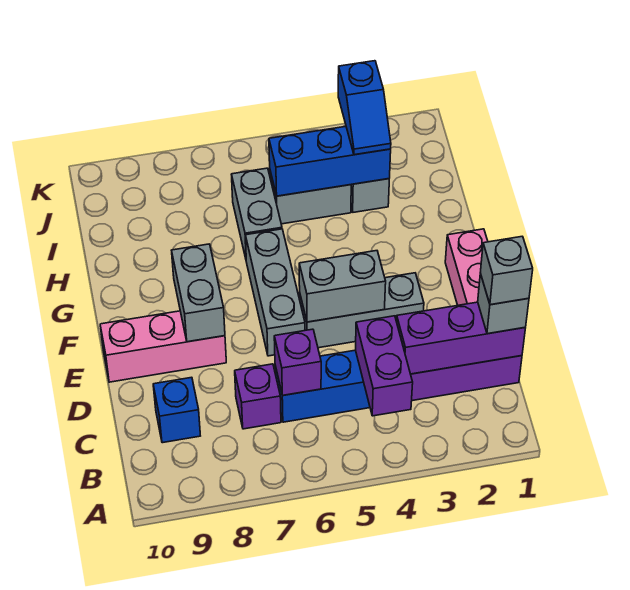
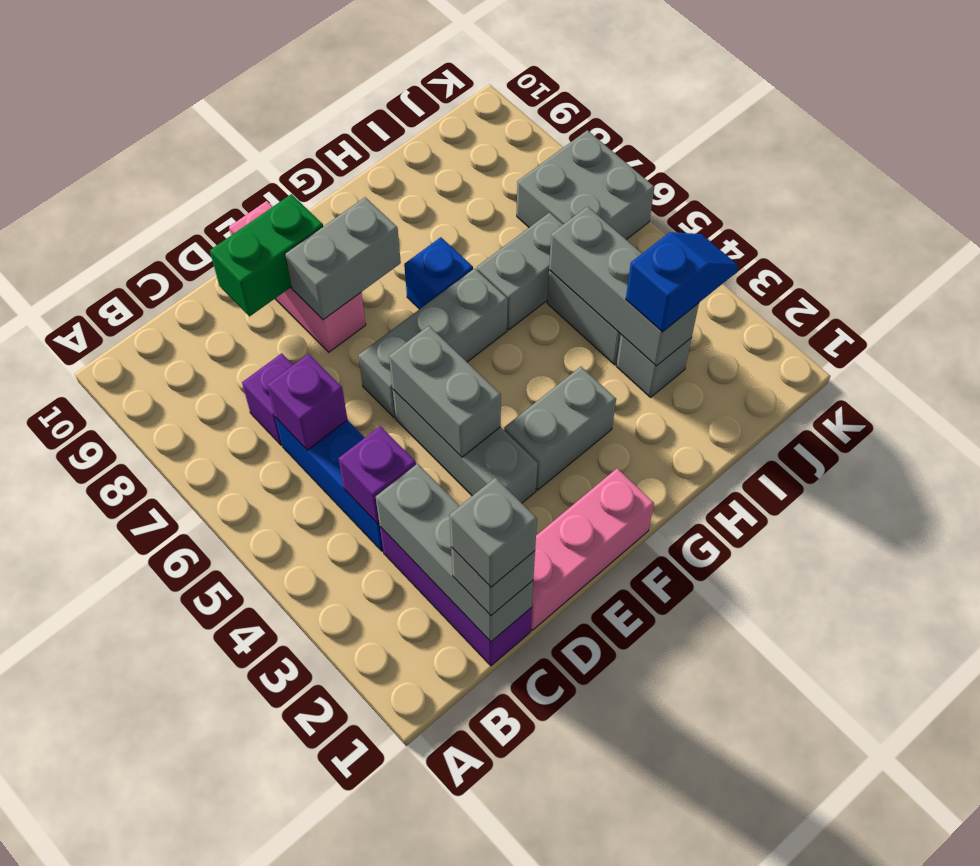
purple 1x2 brick [356,316,413,416] -> purple 1x1 brick [338,426,416,524]
purple 1x3 brick [397,302,525,374] -> grey 1x3 brick [376,464,533,642]
blue 1x1 brick [153,377,200,443] -> blue 1x1 brick moved to [404,237,473,309]
none -> green 1x2 brick [210,194,323,316]
none -> grey 1x2 brick [504,367,616,490]
blue 1x3 brick [269,127,391,196] -> grey 1x3 brick [549,206,699,366]
blue 1x2 slope [338,61,391,155] -> blue 1x2 slope turned to [626,232,738,332]
none -> grey 2x2 brick [517,130,654,240]

